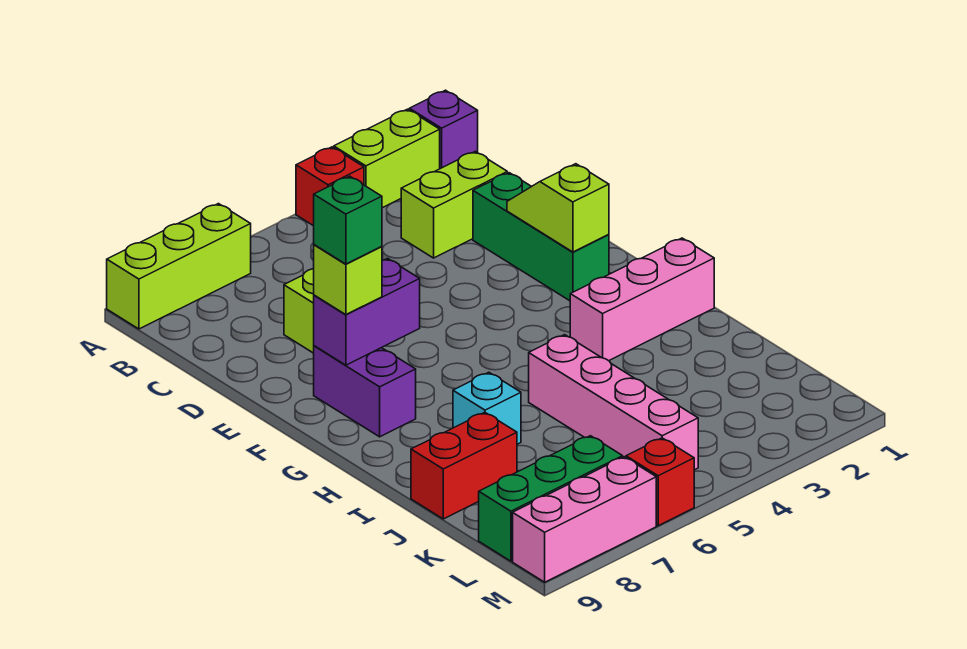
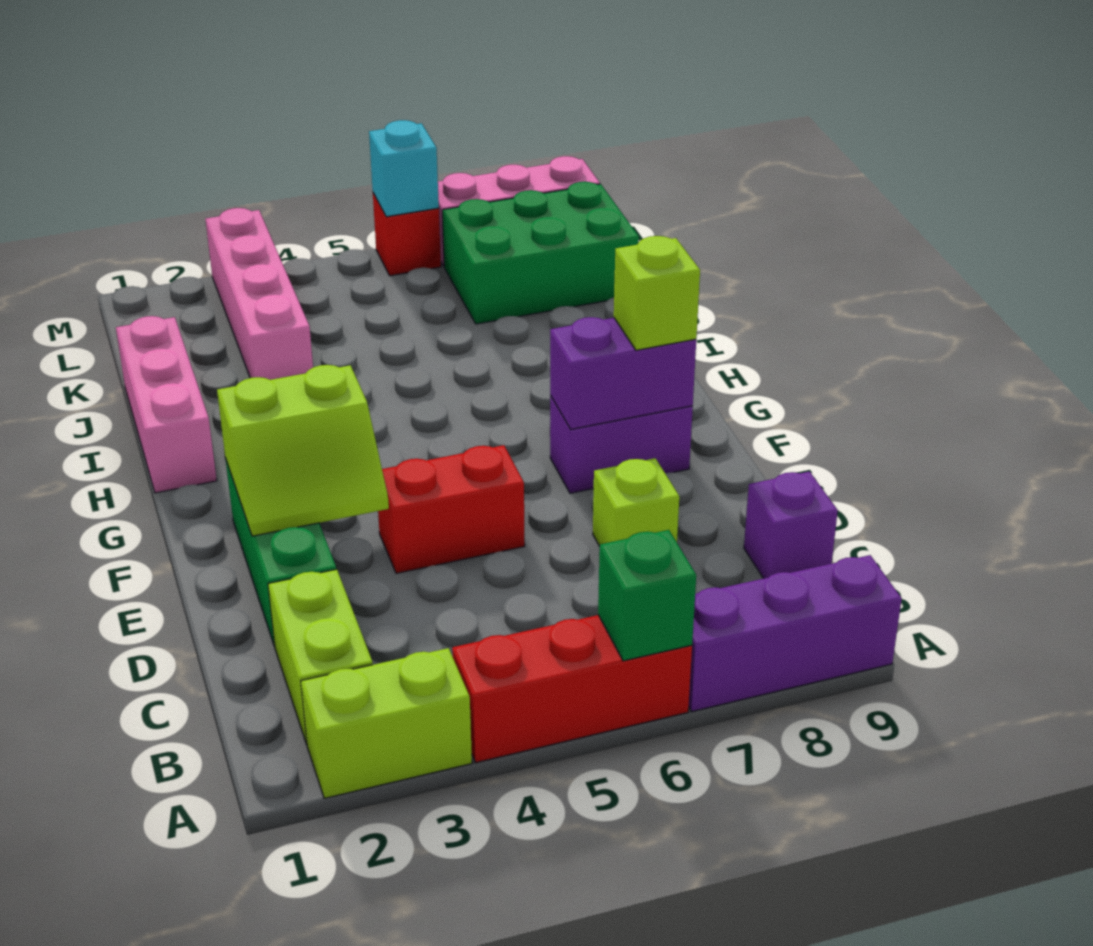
purple 1x1 brick [409,90,478,169] -> purple 1x1 brick moved to [744,472,838,579]
red 1x1 brick [296,147,364,226] -> red 1x3 brick [452,615,692,763]
lime 1x3 brick [107,204,251,329] -> purple 1x3 brick [689,555,902,711]
lime 1x2 brick [401,151,507,258] -> lime 1x2 brick turned to [268,569,373,744]
lime 1x2 slope [507,164,609,252] -> lime 2x2 slope [217,365,389,536]
purple 1x2 brick [314,346,416,437] -> purple 1x2 brick turned to [550,396,693,493]
green 1x1 brick [314,176,382,264] -> green 1x1 brick moved to [598,530,696,661]
pink 1x3 brick [570,238,714,361] -> pink 1x3 brick turned to [116,316,217,493]
pink 1x4 brick [529,335,698,470] -> pink 1x4 brick moved to [206,208,313,380]
cyan 1x1 brick [453,372,521,444] -> cyan 1x1 brick moved to [369,120,439,217]
red 1x2 brick [411,412,517,519] -> red 1x2 brick moved to [378,445,525,573]
green 1x3 brick [479,436,623,561] -> green 2x3 brick [442,182,639,324]

